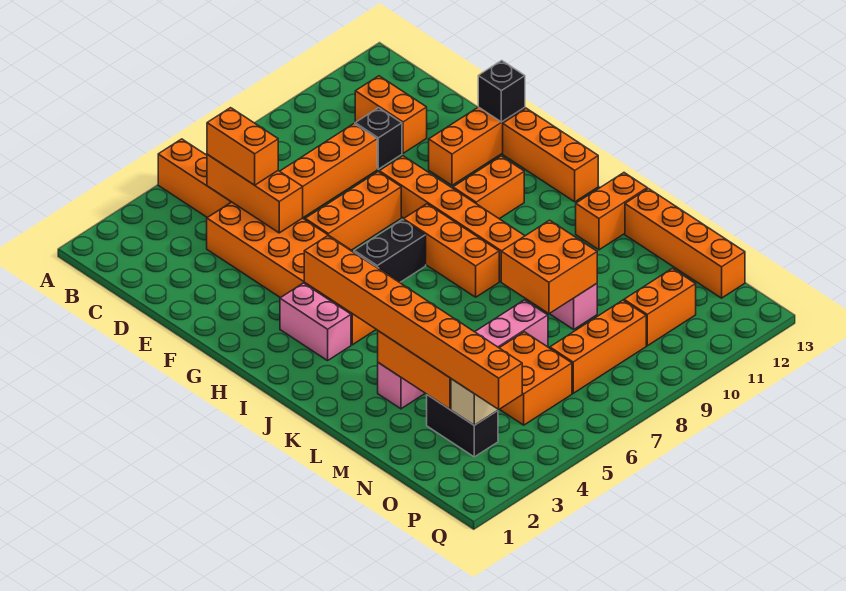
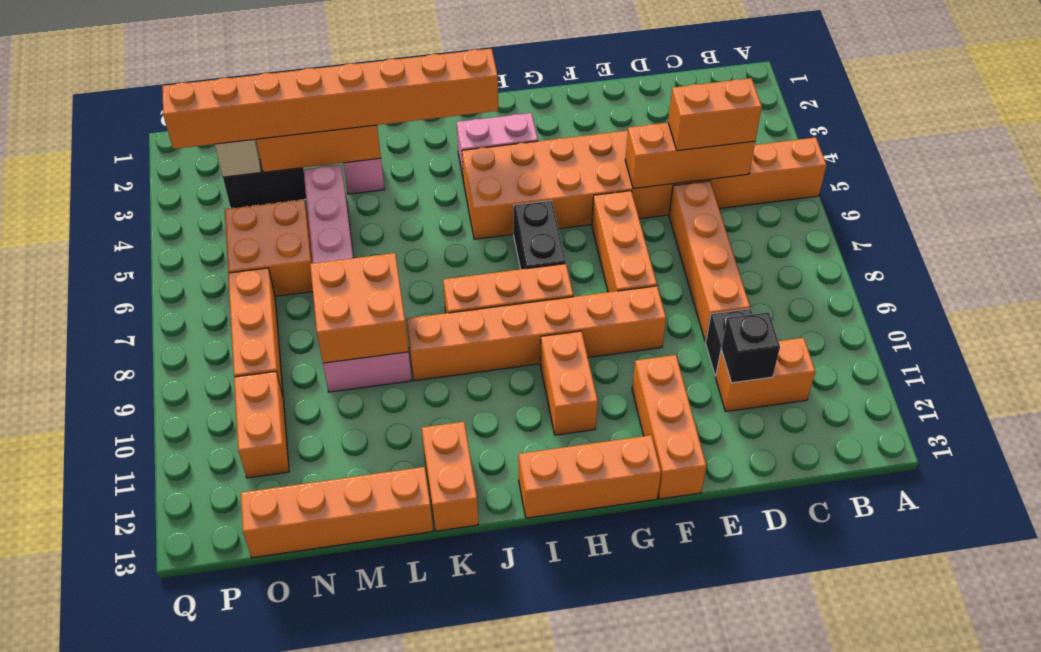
black 1x1 brick [478,61,525,122] -> black 1x1 brick moved to [721,312,780,383]

